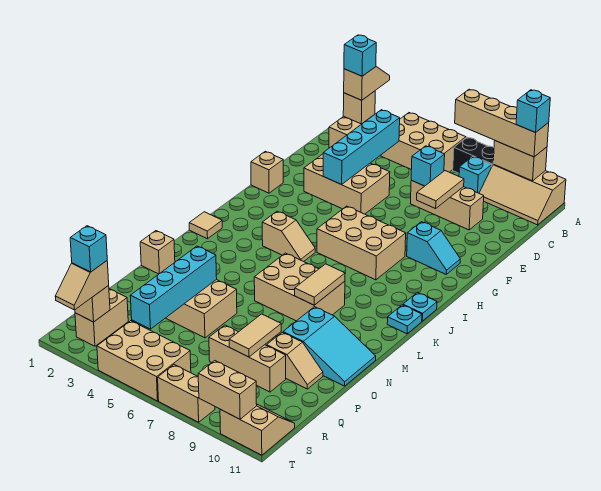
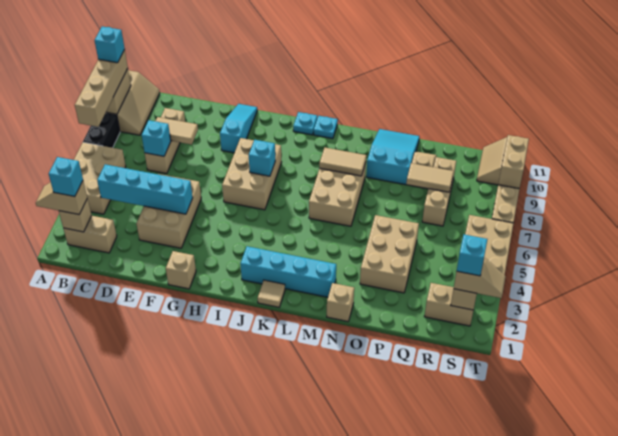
cyan 1x1 brick [459,157,492,193] -> cyan 1x1 brick moved to [249,140,275,176]
cyan 1x2 slope [407,222,460,274] -> cyan 1x3 slope [220,104,257,153]
tan 1x2 slope [262,211,315,262] -> none
cyan 1x4 brick [130,246,217,329] -> cyan 1x4 brick moved to [241,246,336,297]

